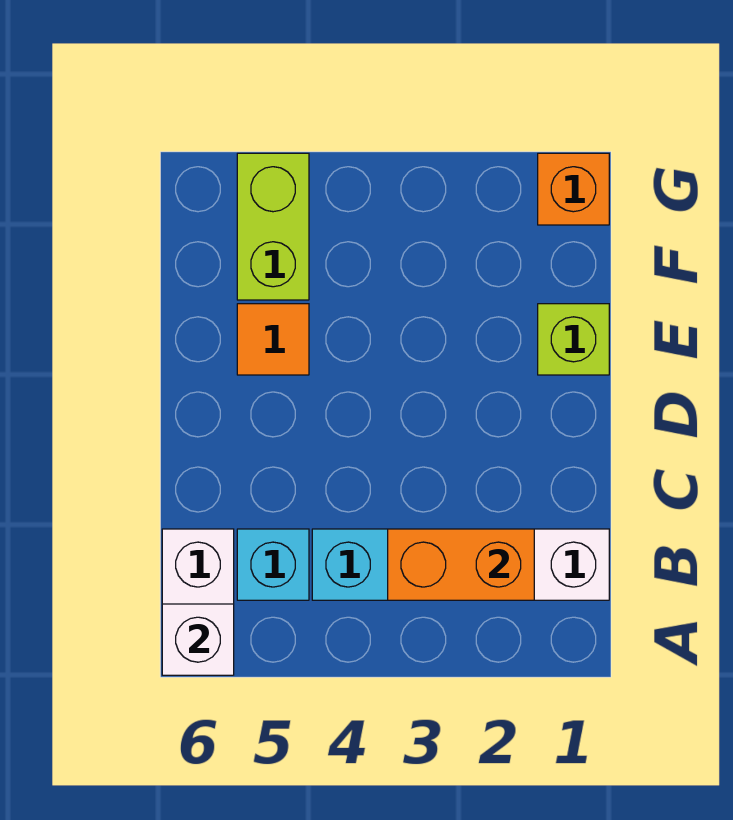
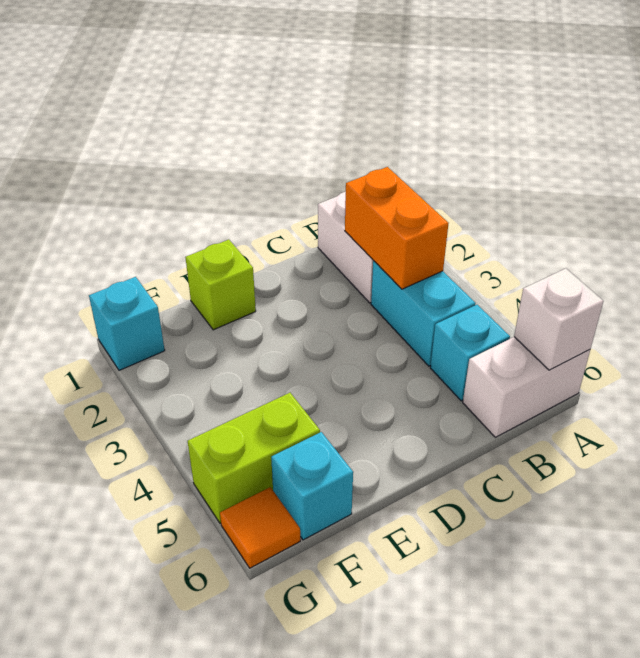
orange 1x1 tile [237,304,309,375] -> orange 1x1 tile moved to [220,487,300,568]
none -> cyan 1x1 brick [271,432,353,540]
orange 1x1 brick [538,153,609,225] -> cyan 1x1 brick [89,277,165,370]

